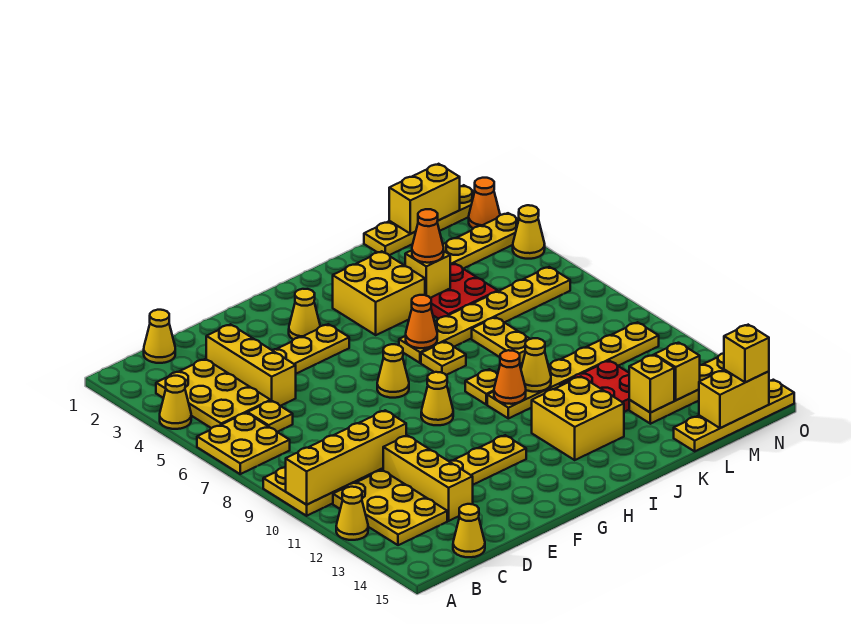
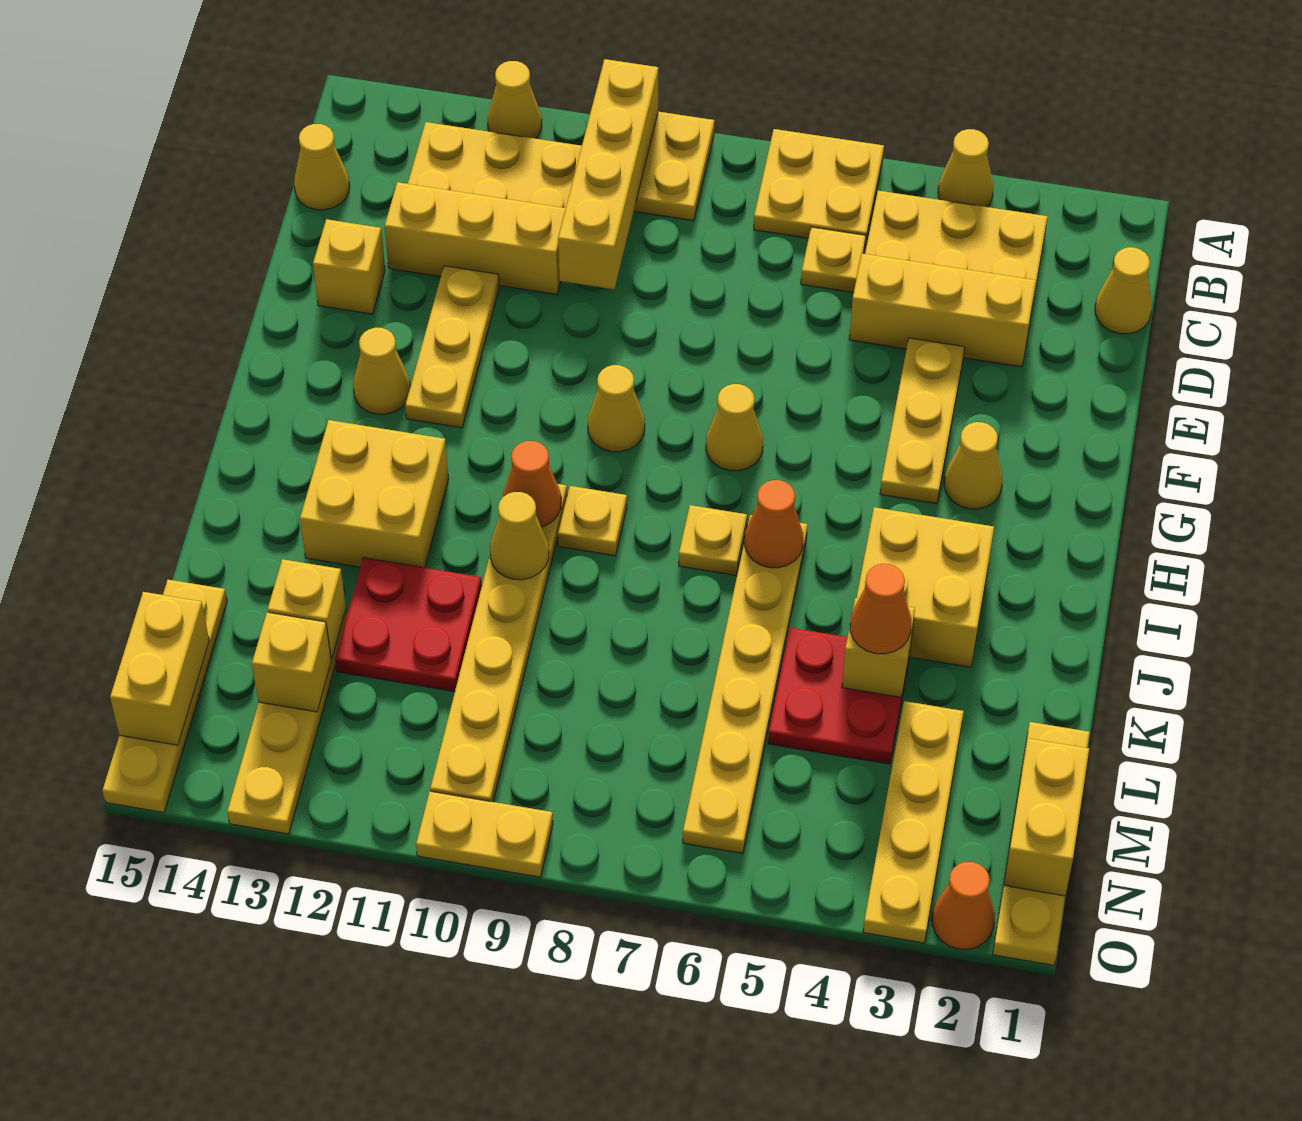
yellow 1x2 plate [472,317,530,364] -> yellow 1x2 plate moved to [416,791,553,877]
yellow 1x1 brick [724,325,769,382] -> yellow 1x1 brick moved to [313,219,385,314]
yellow 1x1 cone [513,205,545,259] -> yellow 1x1 cone moved to [353,328,410,414]

